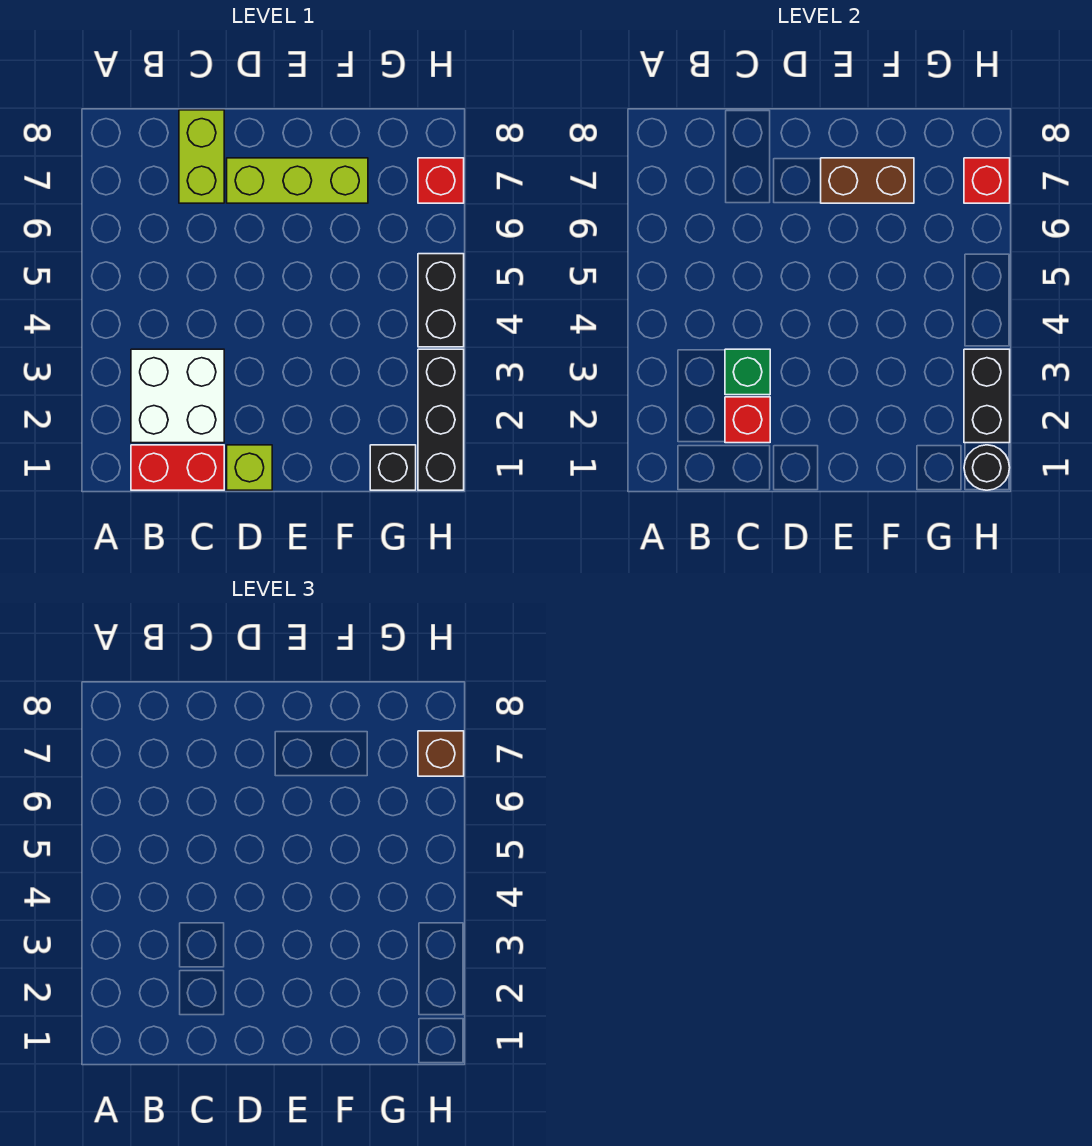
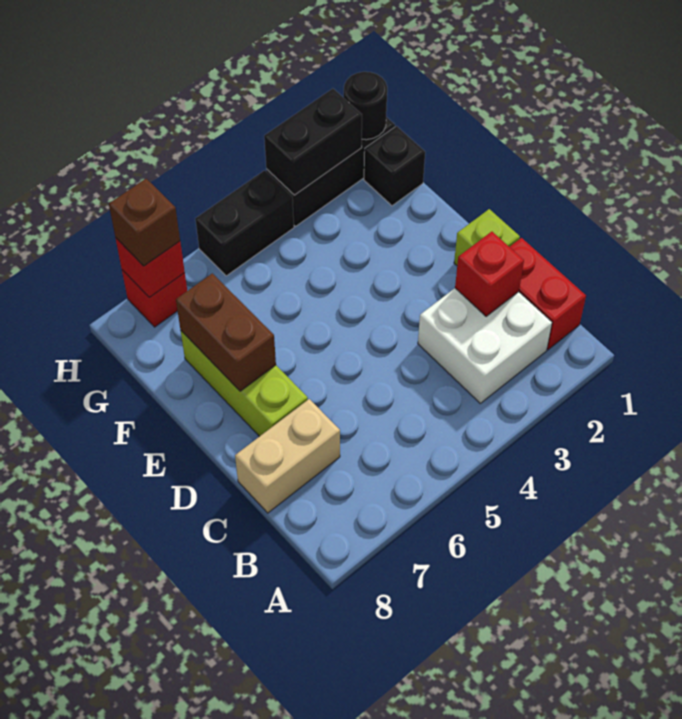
green 1x1 brick [725,349,770,395] -> none
lime 1x2 brick [179,110,224,203] -> tan 1x2 brick [235,399,340,513]

